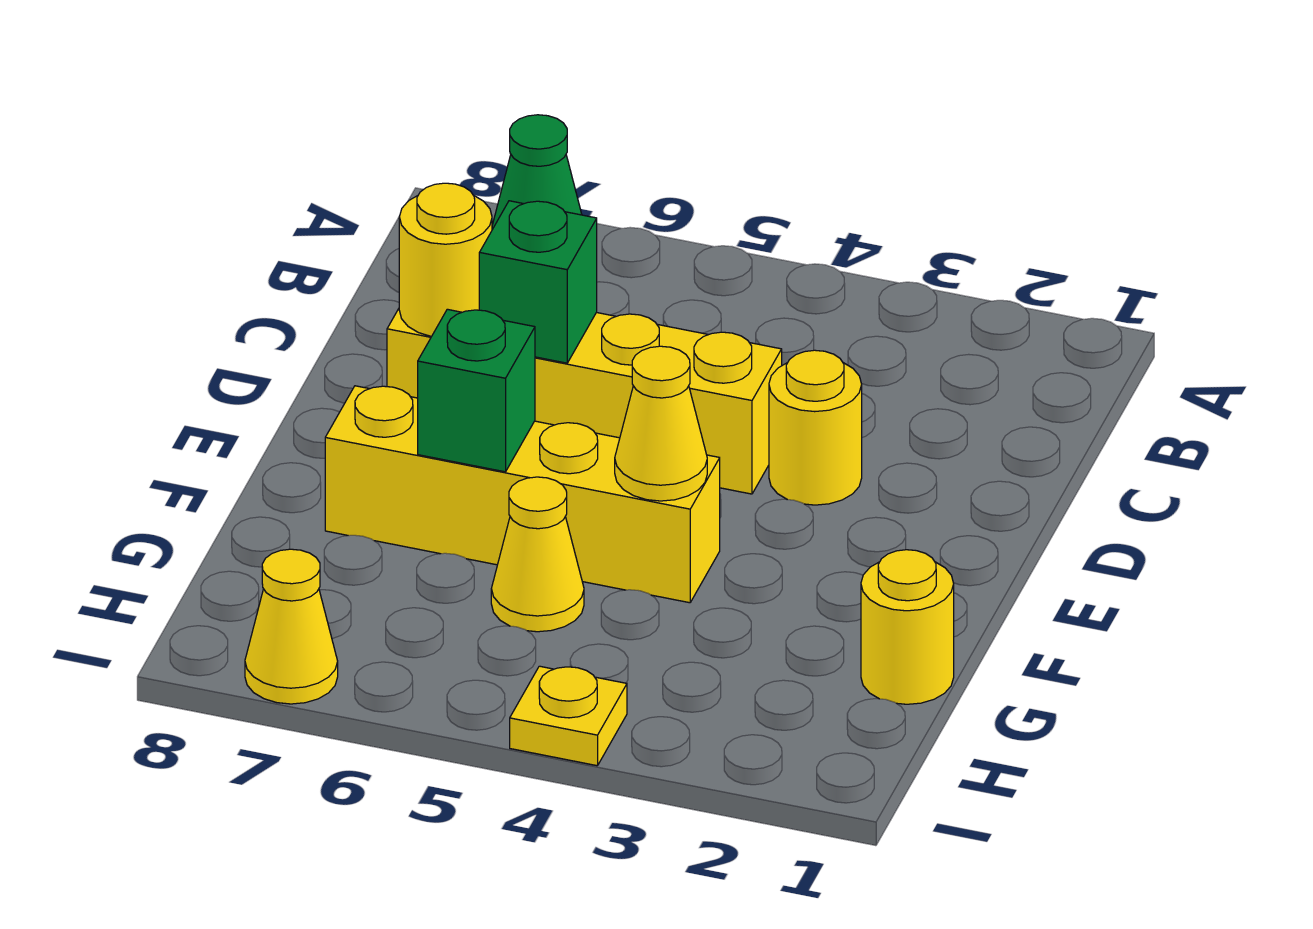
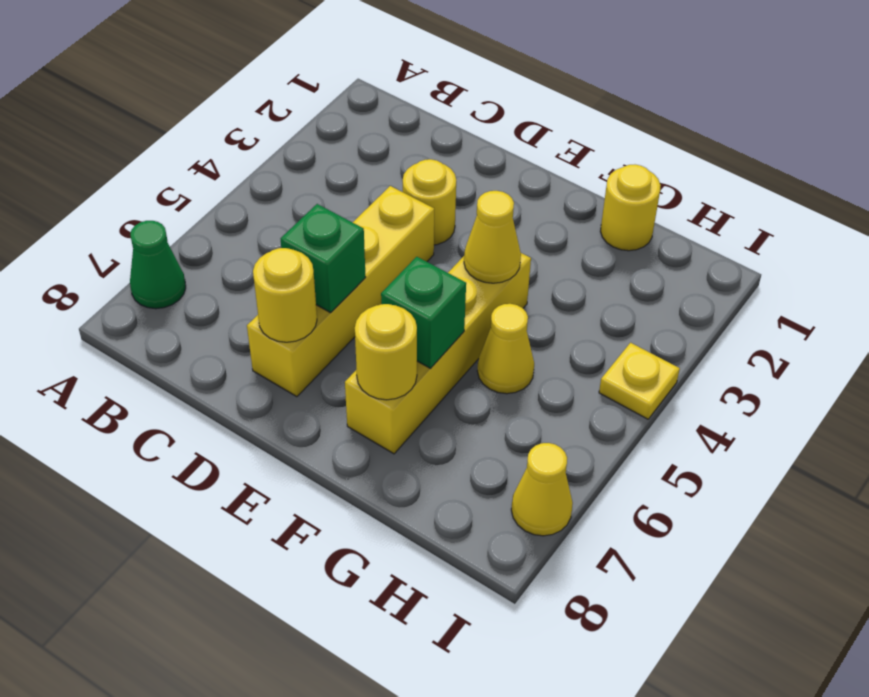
none -> yellow 1x1 round brick [355,304,417,400]

